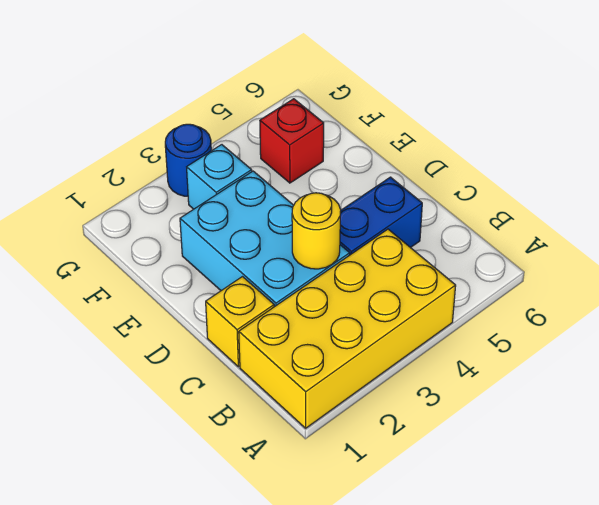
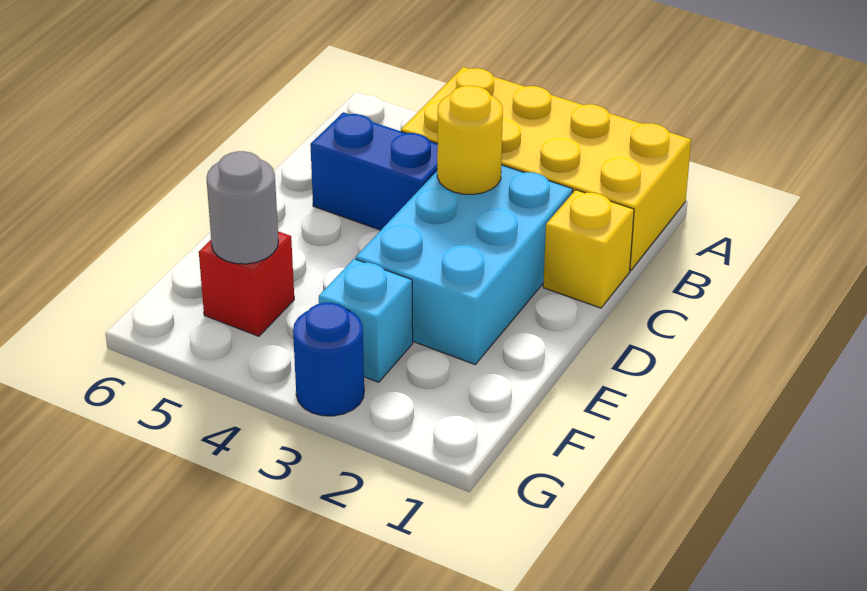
none -> grey 1x1 round brick [206,151,278,264]

